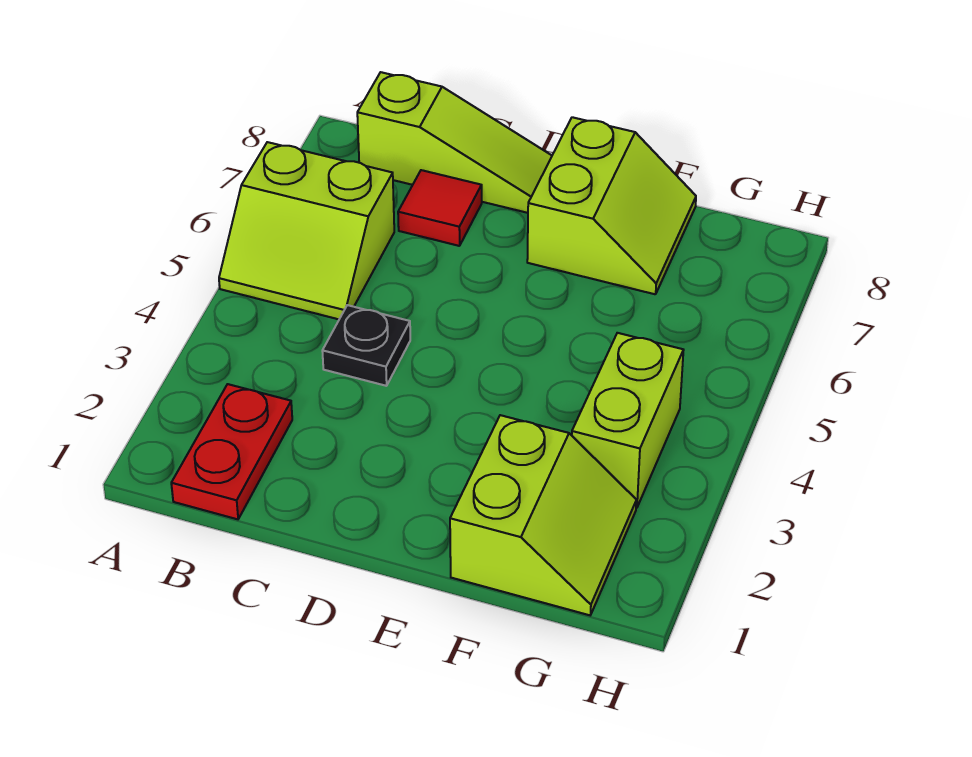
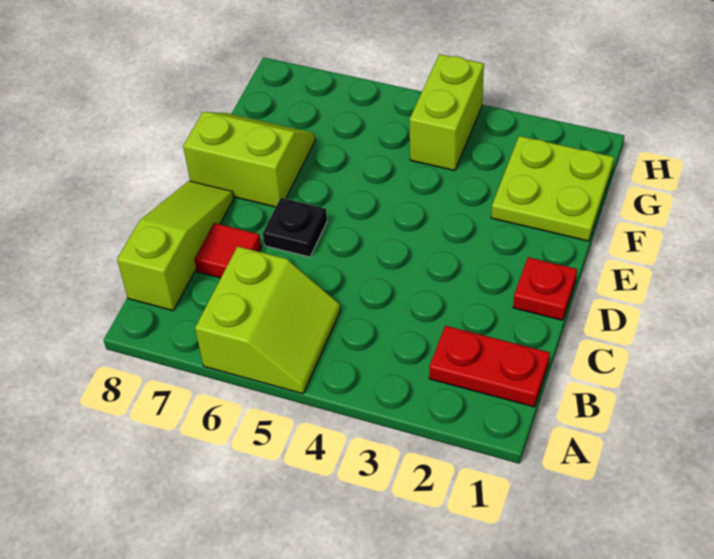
black 1x1 plate [322,305,410,386] -> black 1x1 plate moved to [263,198,327,257]
none -> red 1x1 plate [513,257,577,320]
lime 2x2 slope [450,415,636,615] -> lime 2x2 plate [491,136,614,241]
lime 1x2 brick [572,333,684,508] -> lime 1x2 brick turned to [410,54,484,171]

